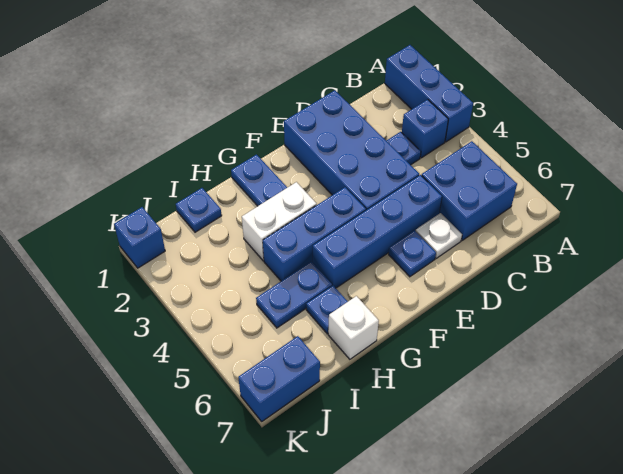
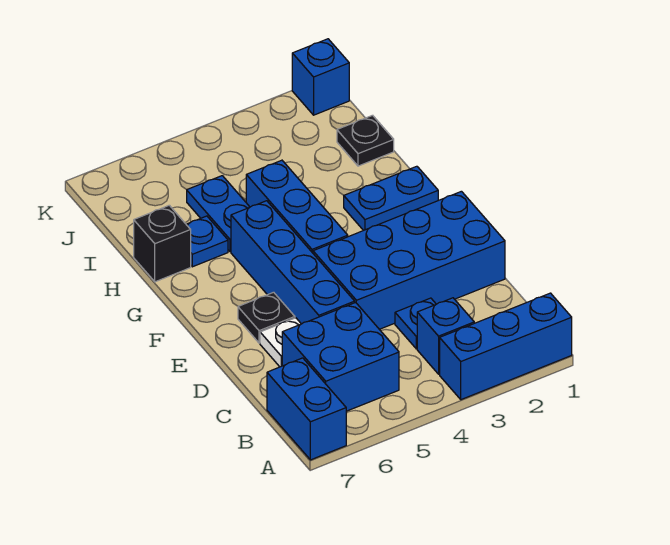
blue 1x1 plate [389,231,436,277] -> black 1x1 plate [238,292,295,343]
white 1x2 brick [242,182,317,261] -> none
white 1x1 brick [328,296,379,359] -> black 1x1 brick [134,205,191,282]
blue 1x1 plate [176,188,222,232] -> black 1x1 plate [337,115,394,166]
blue 1x2 brick [238,336,320,421] -> blue 1x2 brick moved to [267,358,346,460]

